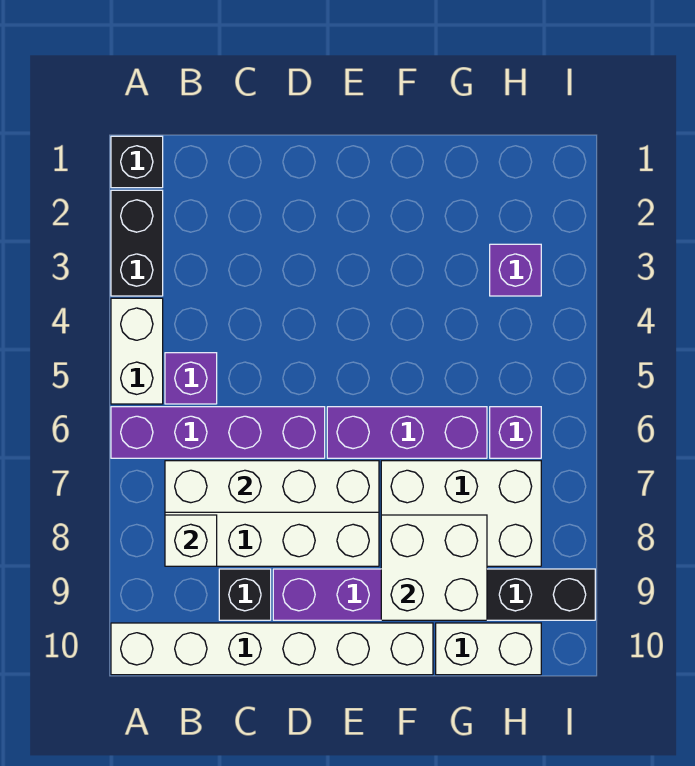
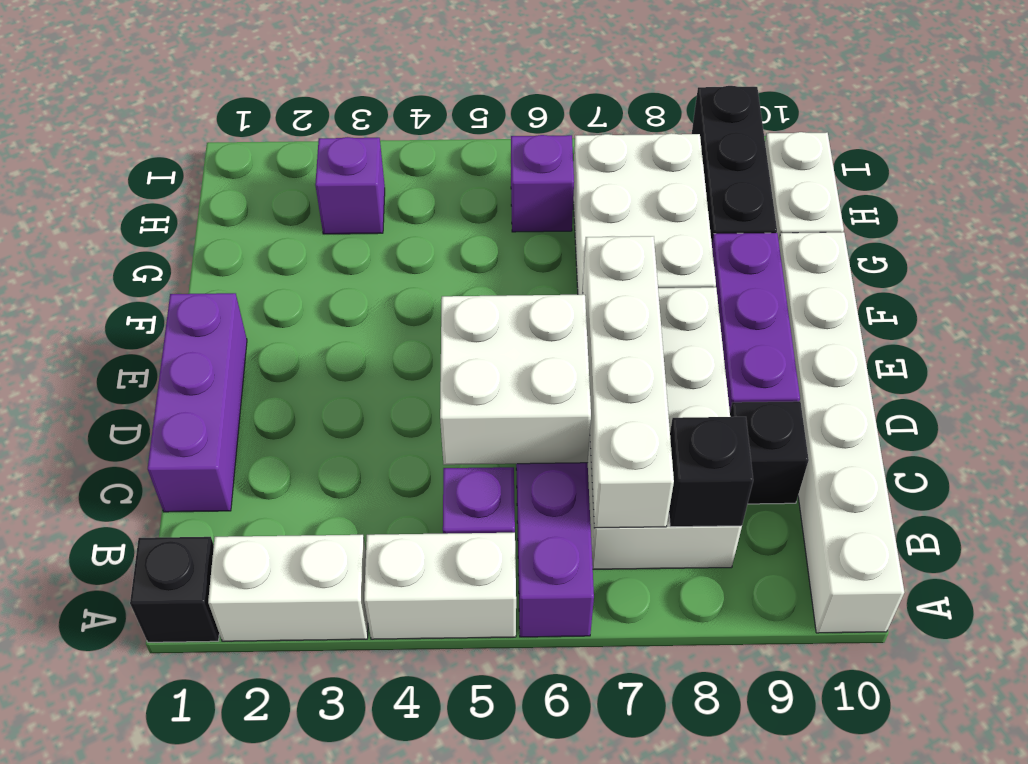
black 1x2 brick [111,190,163,296] -> white 1x2 brick [208,535,368,641]
white 1x1 brick [165,515,217,566] -> black 1x1 brick [669,417,753,527]
purple 1x3 brick [327,407,487,458] -> purple 1x3 brick moved to [148,293,247,512]
white 2x2 brick [381,515,487,620] -> white 2x2 brick moved to [440,295,591,465]

